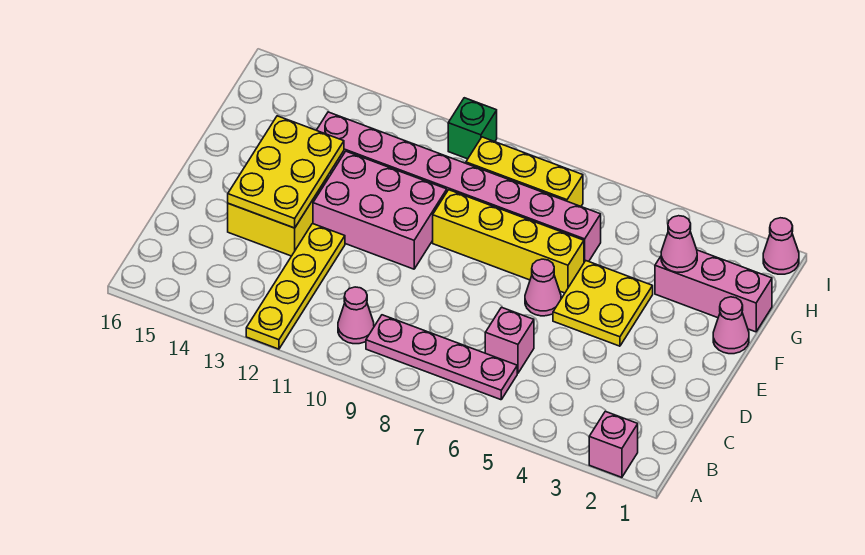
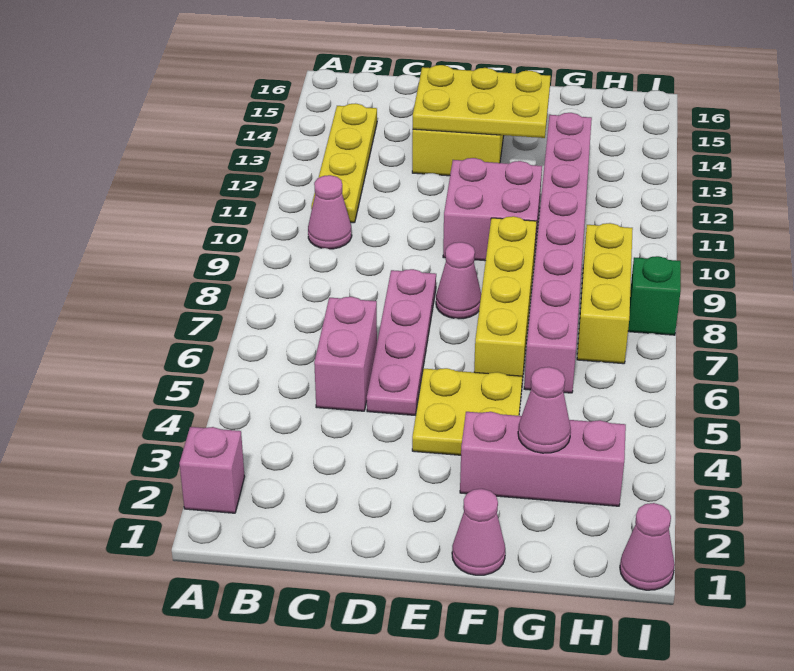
yellow 1x4 plate [246,224,345,349] -> yellow 1x4 plate turned to [311,103,377,223]
pink 1x4 plate [366,315,517,400] -> pink 1x4 plate moved to [367,269,436,415]
pink 1x1 brick [485,307,534,373] -> pink 1x2 brick [314,297,377,411]
pink 1x1 cone [525,259,561,316] -> pink 1x1 cone moved to [436,242,481,319]
pink 2x3 brick [313,151,447,269] -> pink 2x2 brick [443,158,542,261]
pink 1x3 brick [655,250,772,332] -> pink 1x3 brick turned to [460,412,626,506]
green 1x1 brick [448,98,497,159] -> green 1x1 brick moved to [628,256,681,335]

